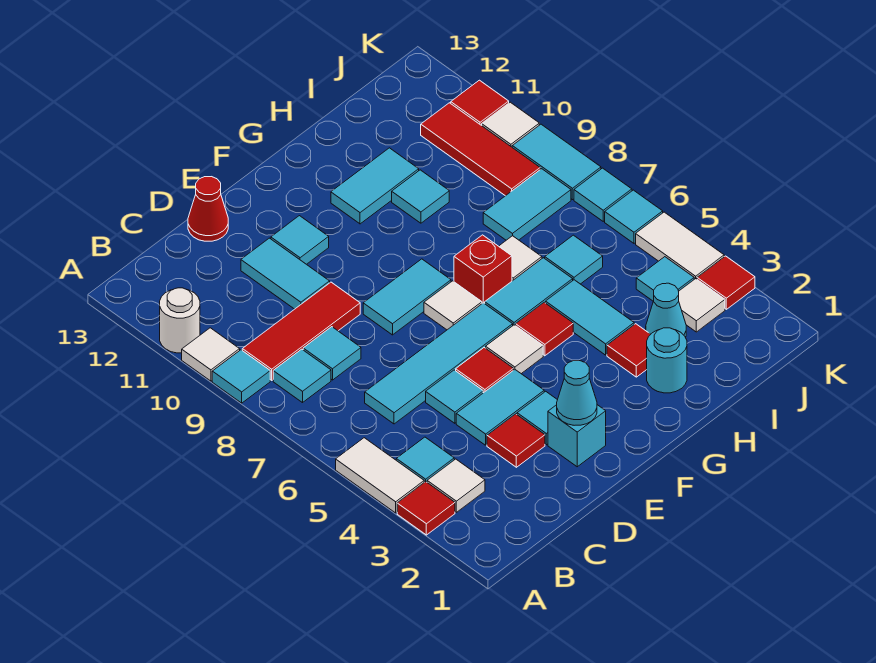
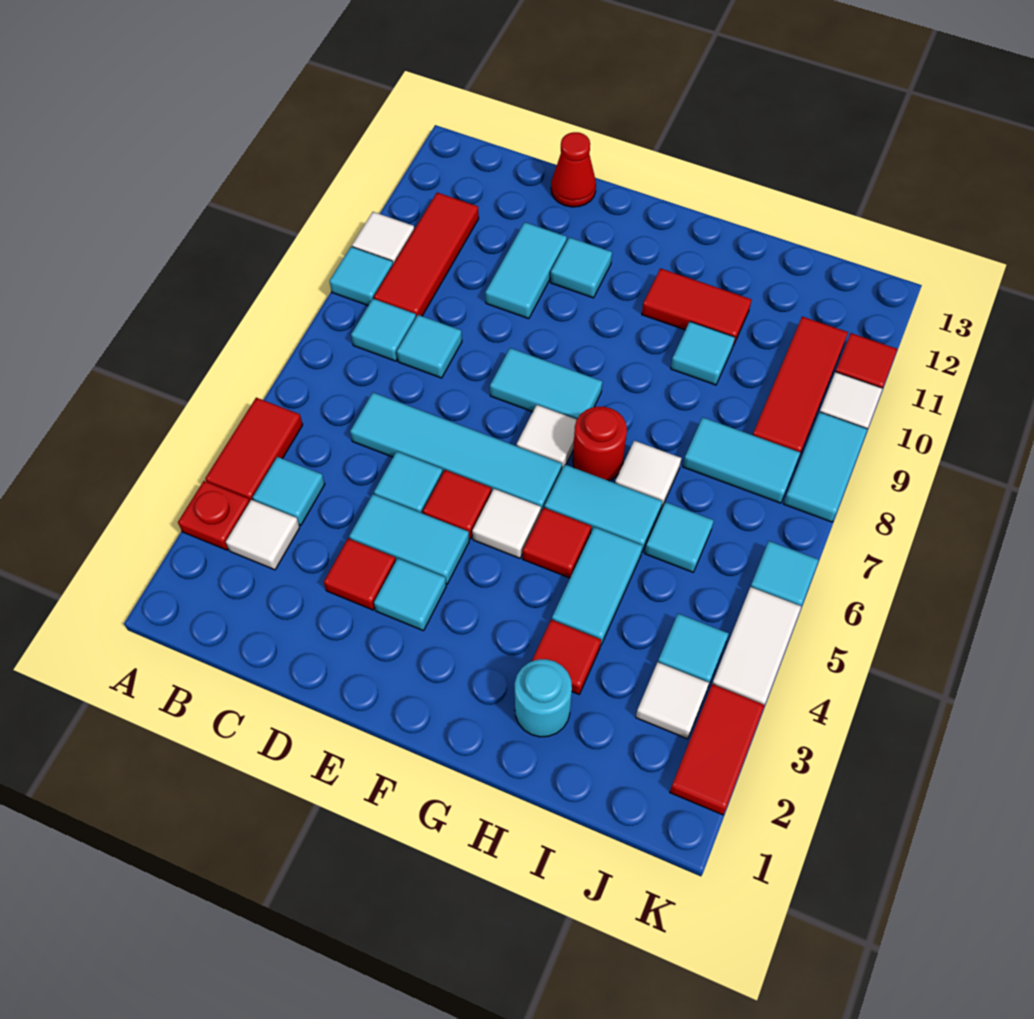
red 1x1 tile [397,482,455,535] -> red 1x1 plate [178,481,250,550]
white 1x2 tile [336,438,424,513] -> red 1x2 tile [205,398,303,501]
white 1x1 round brick [160,288,200,353] -> none
red 1x3 tile [242,282,360,380] -> red 1x3 tile turned to [374,193,479,317]
cyan 1x1 brick [548,405,606,467] -> none
cyan 1x1 cone [557,361,597,425] -> none
red 1x1 brick [454,235,512,304] -> red 1x1 round brick [573,407,627,481]
cyan 1x2 tile [331,148,419,224] -> red 1x2 tile [642,268,752,346]
cyan 1x1 cone [646,283,686,337] -> none
red 1x1 tile [697,256,755,309] -> red 1x2 tile [670,684,765,815]
cyan 1x1 tile [574,168,632,221] -> none

